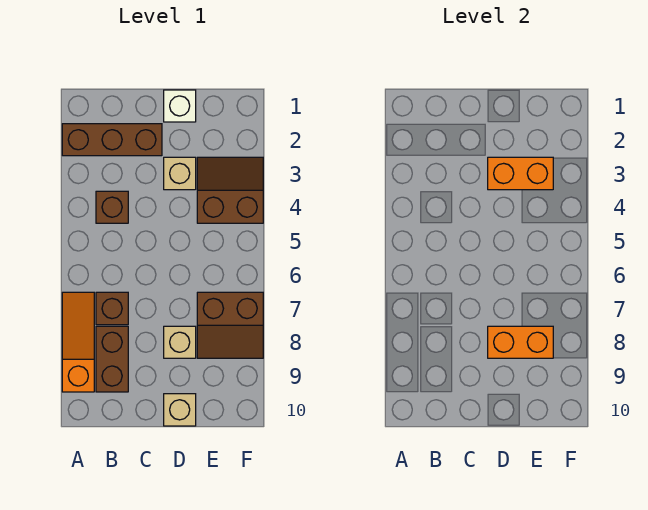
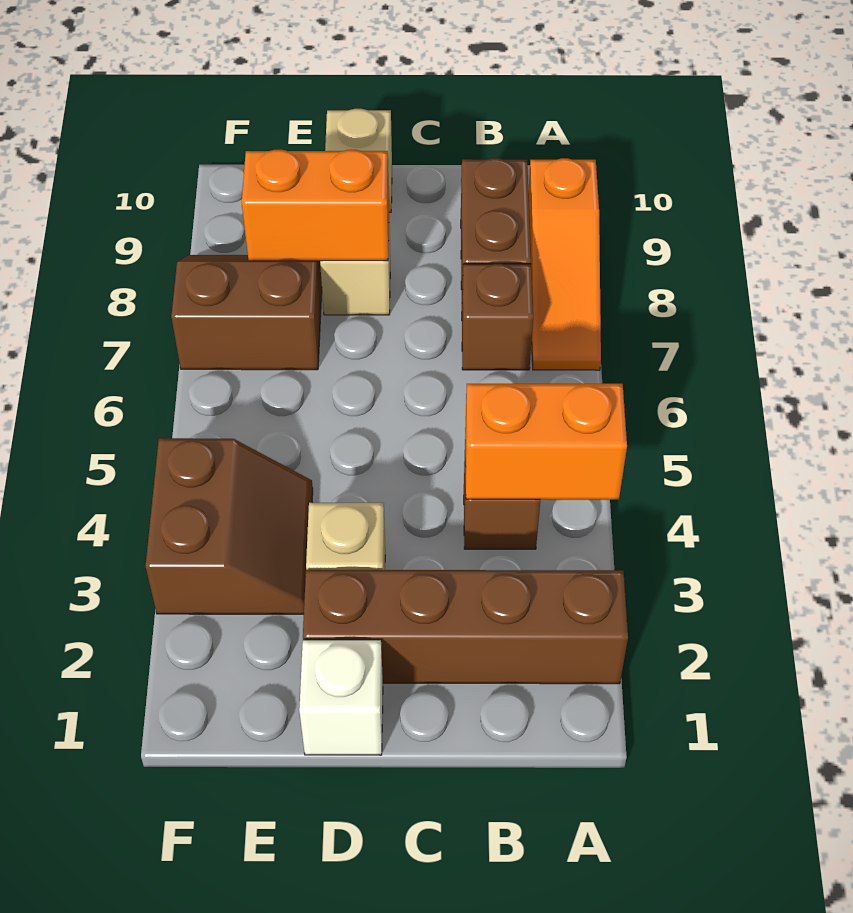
brown 1x3 brick [62,124,162,156] -> brown 1x4 brick [303,570,628,684]
orange 1x2 brick [488,157,553,190] -> orange 1x2 brick moved to [465,384,627,500]
brown 2x2 slope [197,157,263,223] -> brown 2x2 slope turned to [145,438,313,614]

